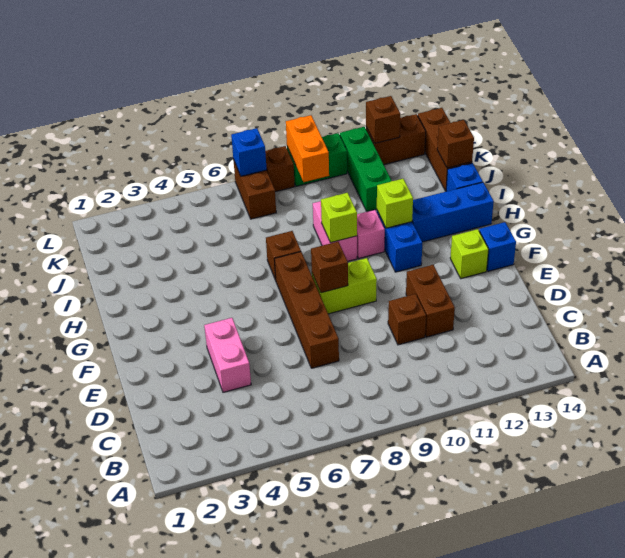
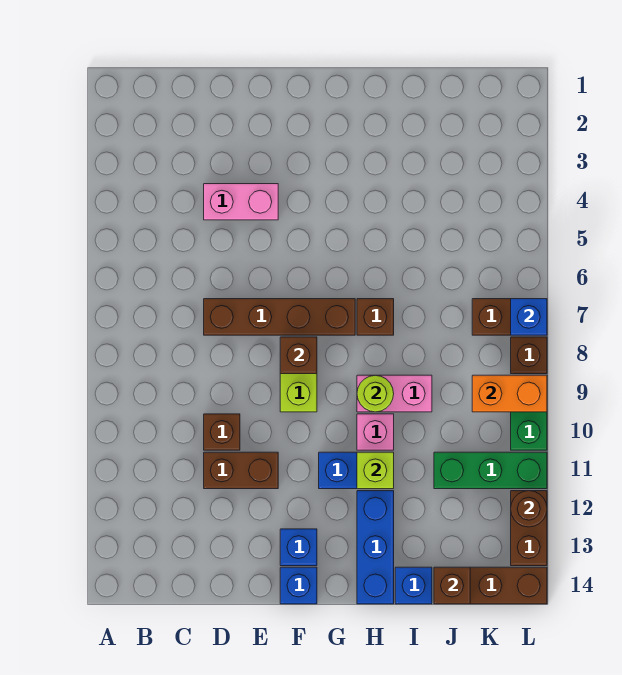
lime 1x1 brick [450,229,489,279] -> blue 1x1 brick [280,529,317,566]
lime 1x1 brick [321,193,357,243] -> lime 1x1 round brick [357,375,394,412]
brown 1x1 brick [366,96,400,143] -> brown 1x1 round brick [511,491,547,527]

